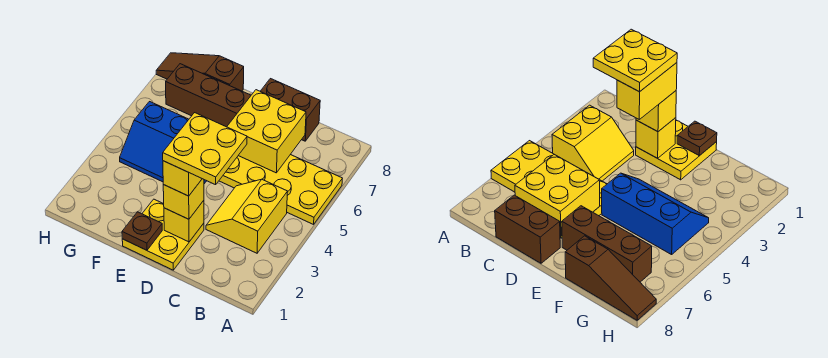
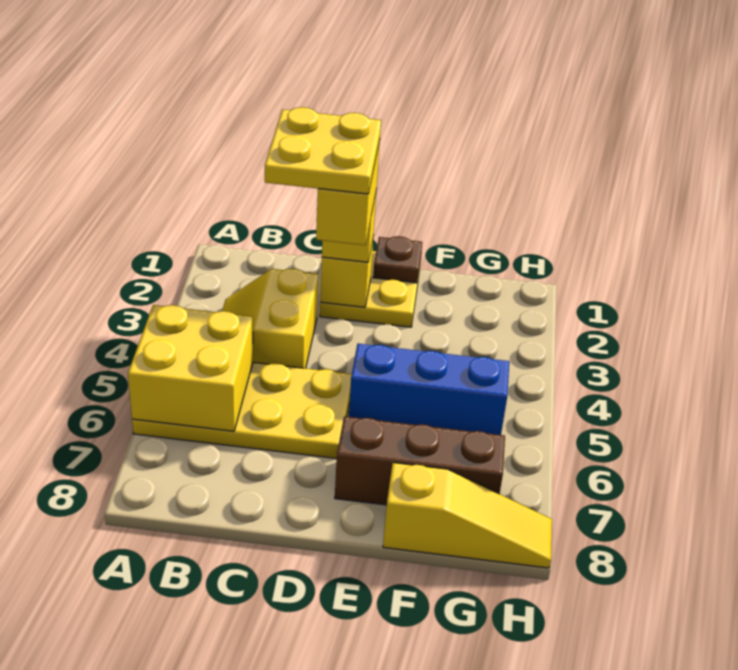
yellow 2x2 slope [206,179,288,253] -> yellow 2x2 slope turned to [222,269,319,368]
yellow 2x2 brick [227,90,306,173] -> yellow 2x2 brick moved to [128,305,253,431]
brown 1x2 brick [260,79,320,141] -> none
brown 1x3 slope [156,53,244,91] -> yellow 1x3 slope [383,463,552,568]

